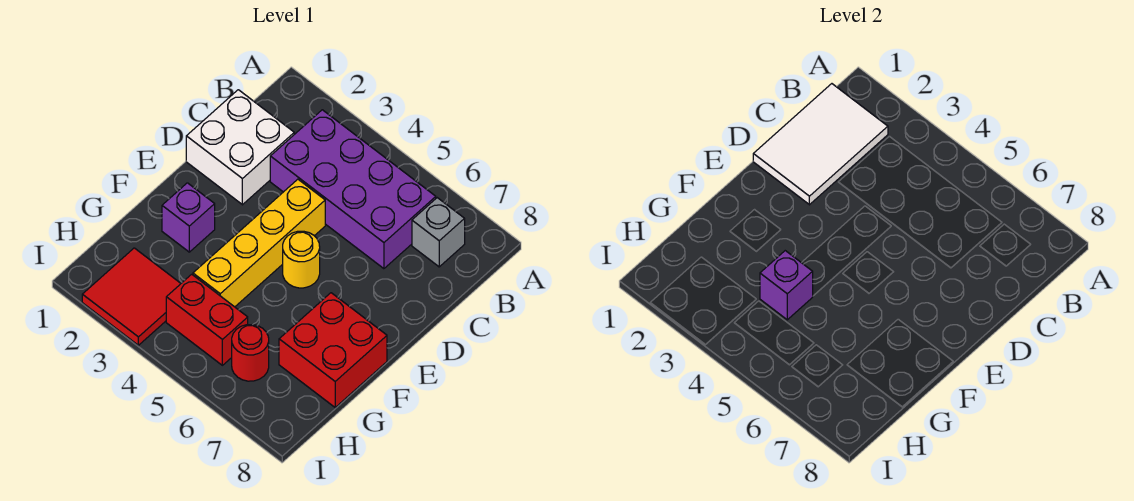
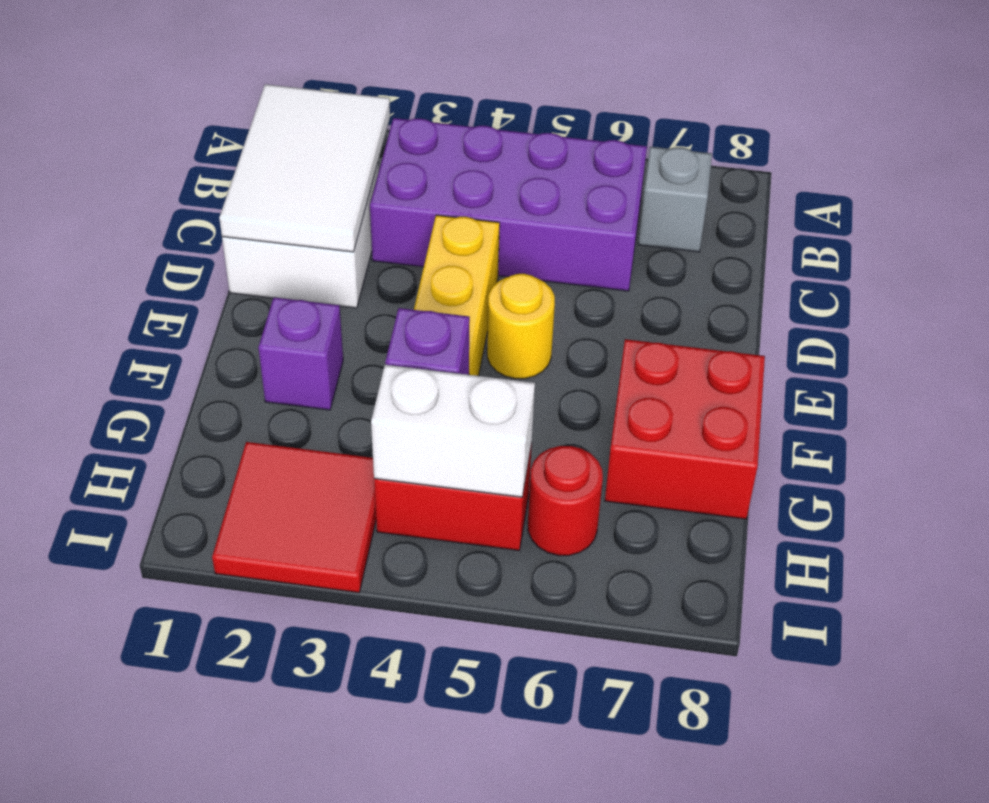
none -> white 1x2 brick [371,365,535,497]

